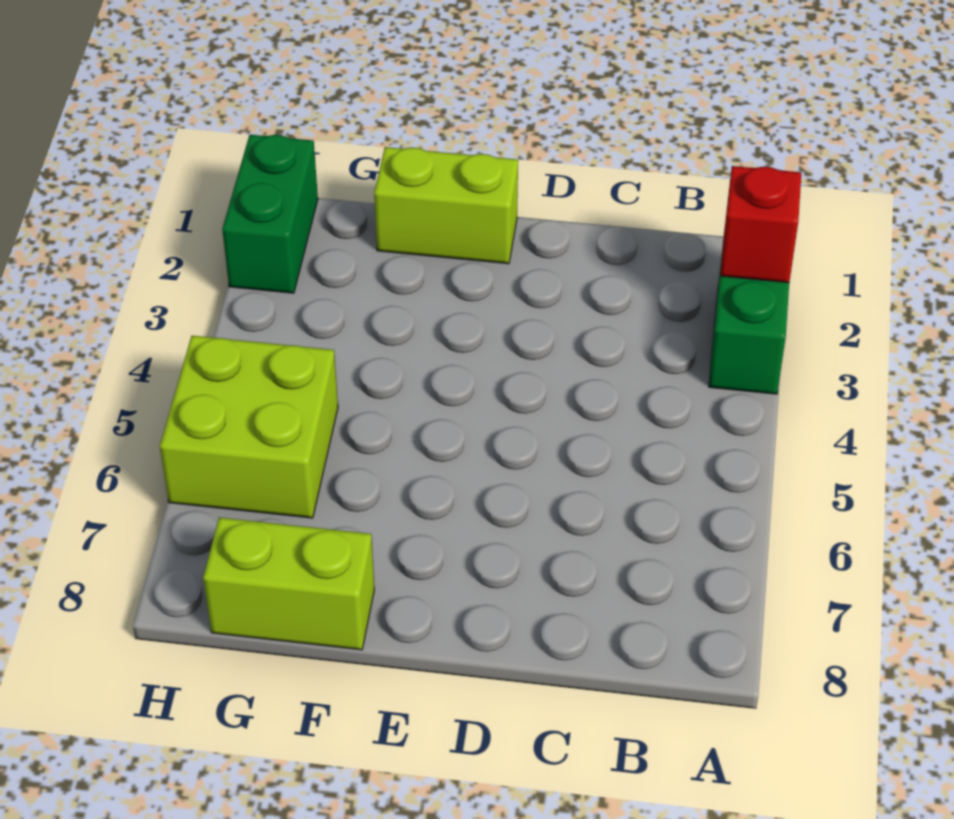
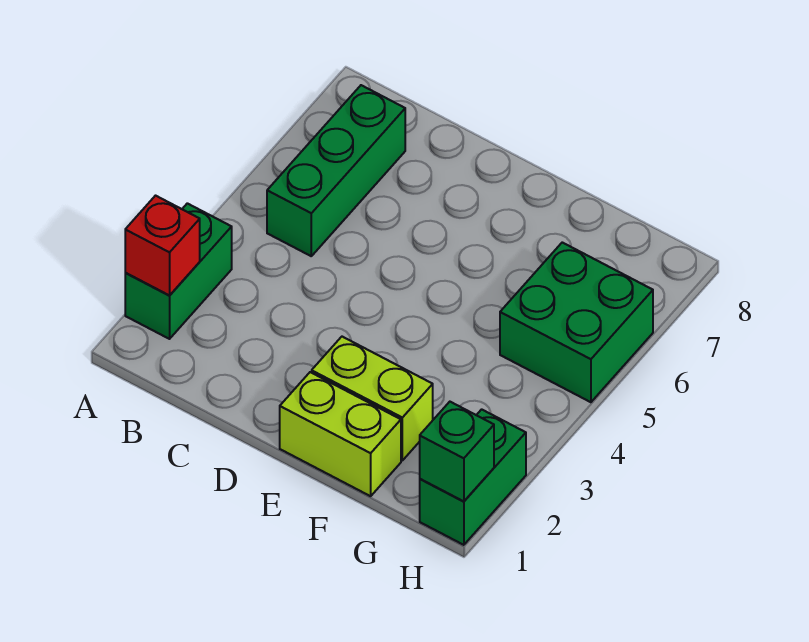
none -> green 1x3 brick [267,85,405,256]
lime 1x2 brick [203,517,374,650] -> lime 1x2 brick moved to [312,337,433,460]
lime 2x2 brick [160,336,338,518] -> green 2x2 brick [500,242,653,402]
none -> green 1x1 brick [420,402,494,501]

